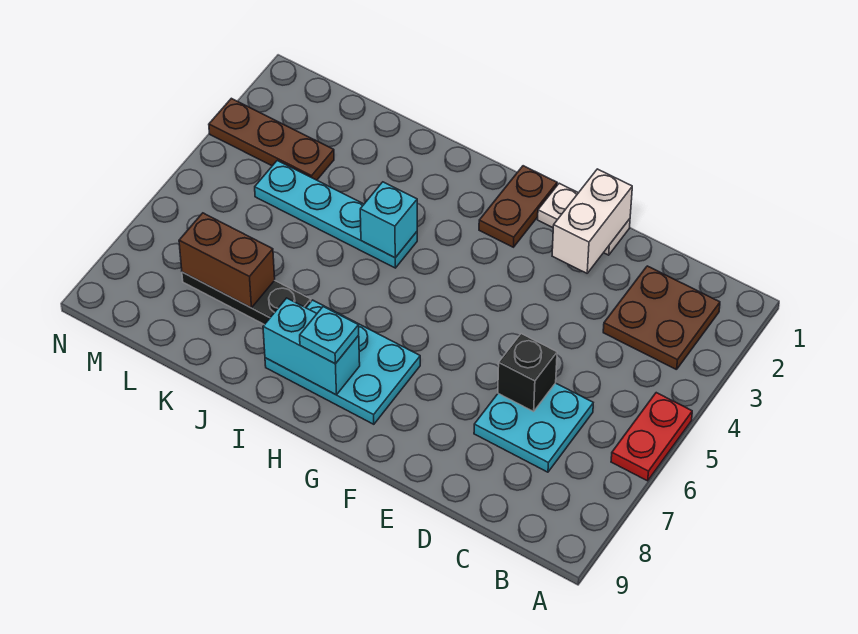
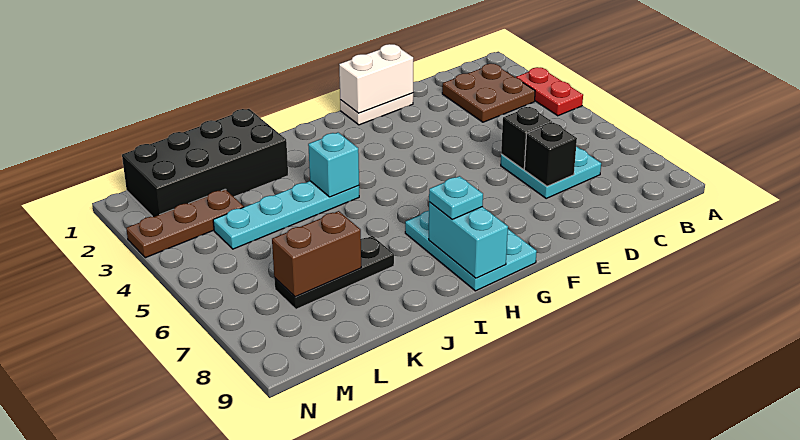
red 1x2 plate [611,393,692,481] -> red 1x2 plate moved to [516,67,583,116]
none -> black 1x1 brick [524,123,577,186]
white 1x2 brick [552,169,632,273] -> white 1x2 brick turned to [339,44,413,113]
brown 1x2 plate [479,166,557,247] -> none
cyan 2x3 plate [265,300,420,424] -> cyan 2x3 plate turned to [405,211,537,291]
cyan 1x2 brick [263,298,360,395] -> cyan 1x2 brick turned to [429,202,508,278]
none -> black 2x4 brick [122,109,288,217]

